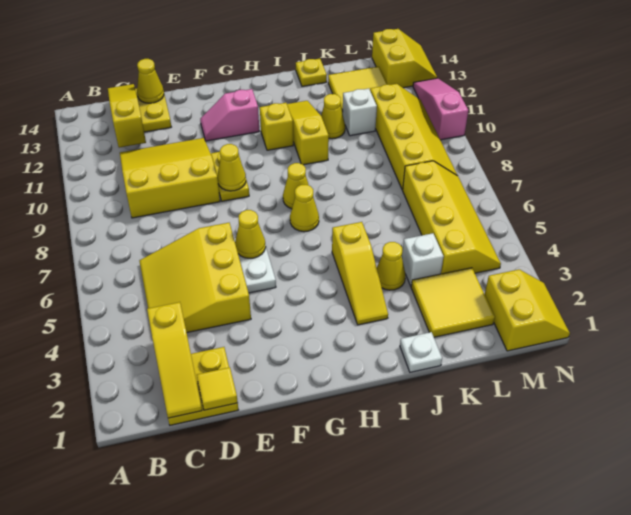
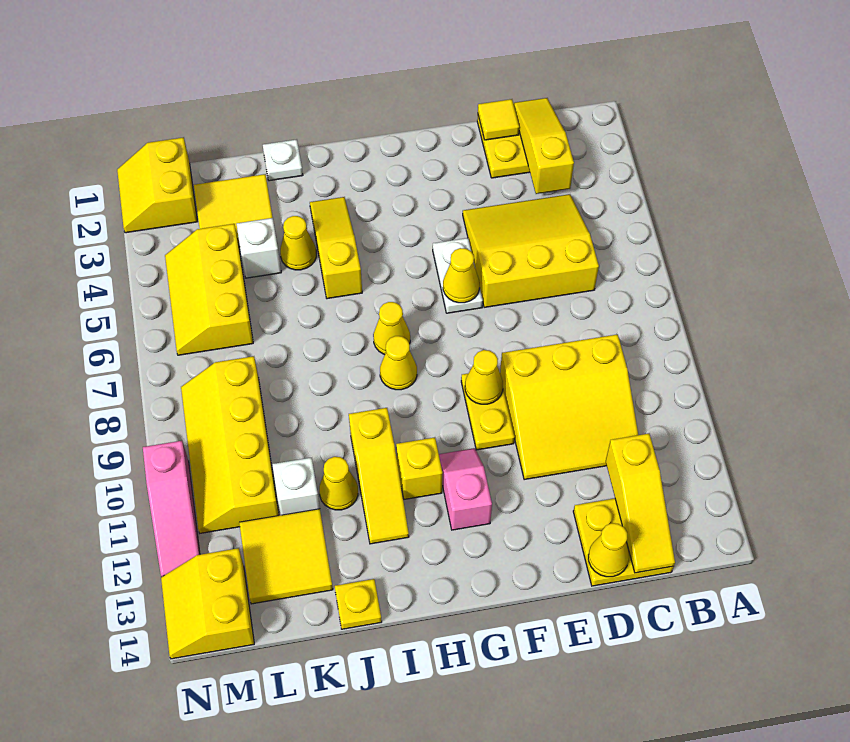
yellow 3x3 slope [139,223,251,332] -> yellow 3x3 slope turned to [463,194,599,308]
pink 1x2 slope [200,89,259,141] -> pink 1x2 slope turned to [439,448,492,530]
yellow 2x4 slope [403,161,501,274] -> yellow 2x3 slope [165,224,253,355]

